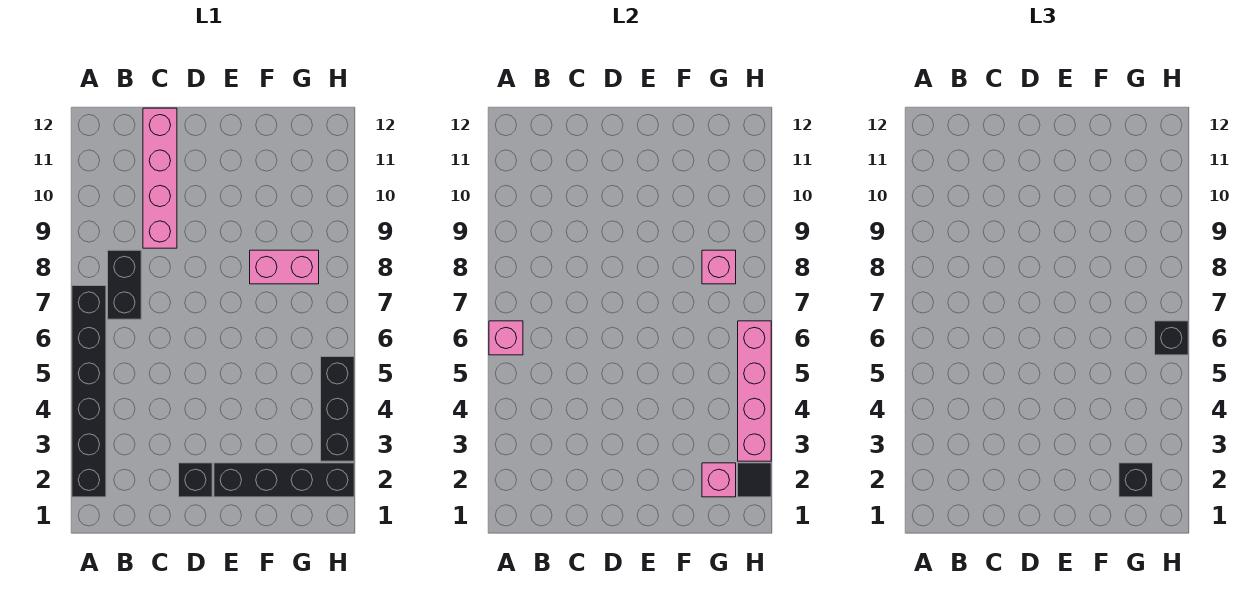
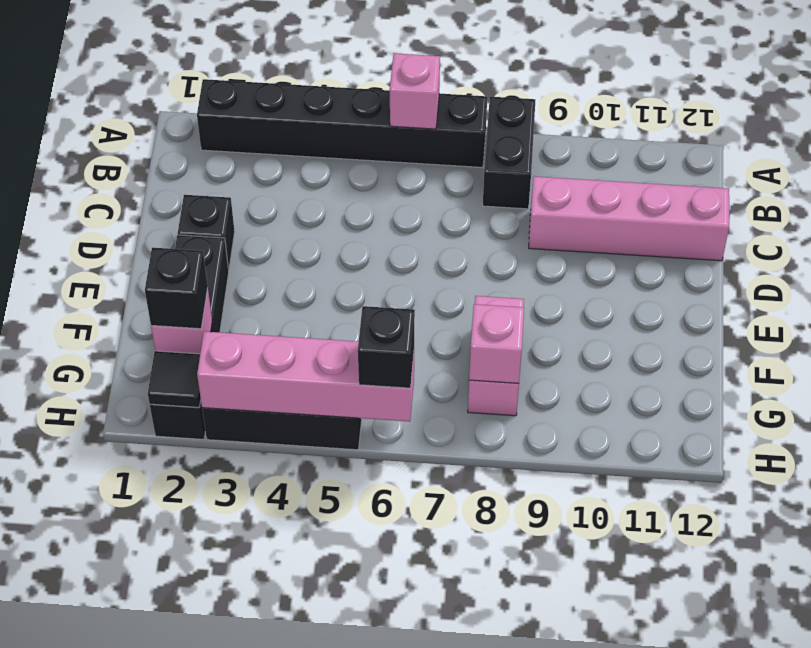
black 1x2 brick [108,250,141,319] -> black 1x2 brick turned to [483,97,535,209]

